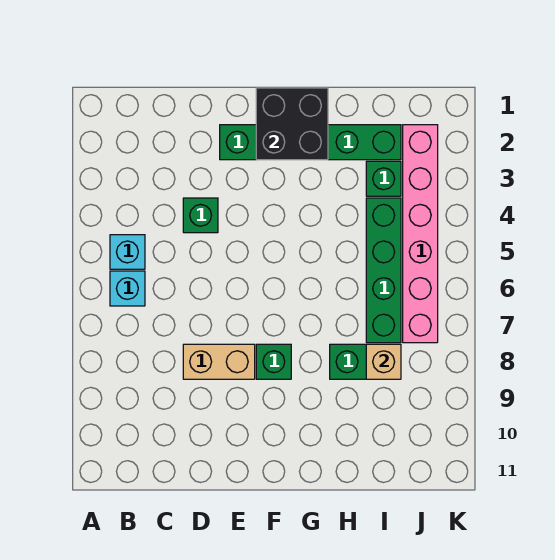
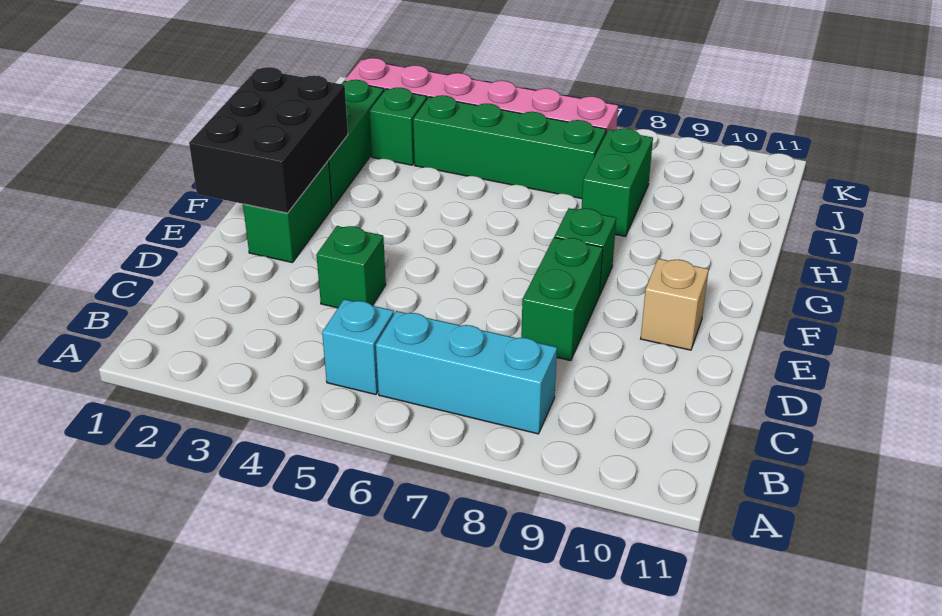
cyan 1x1 brick [110,271,145,306] -> cyan 1x3 brick [376,311,557,434]
tan 1x2 brick [183,344,255,379] -> green 1x2 brick [521,237,603,361]
black 2x2 brick [256,88,328,160] -> black 2x3 brick [189,67,348,213]
tan 1x1 brick [366,344,401,379] -> tan 1x1 brick moved to [641,259,709,350]

